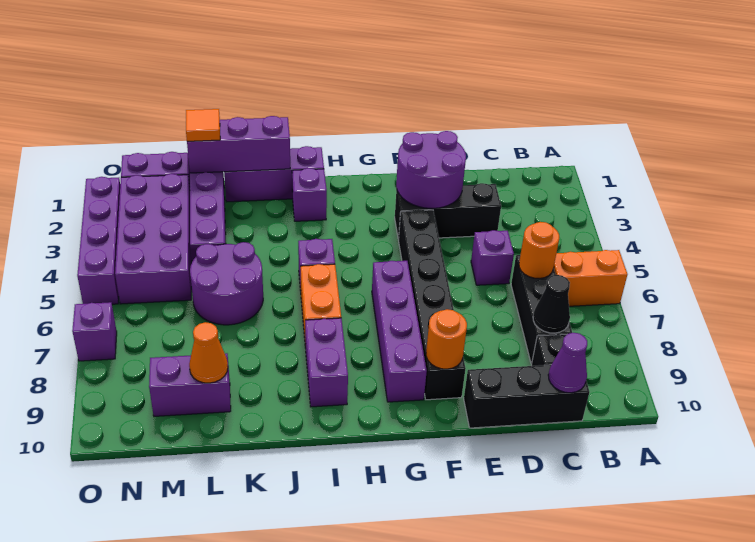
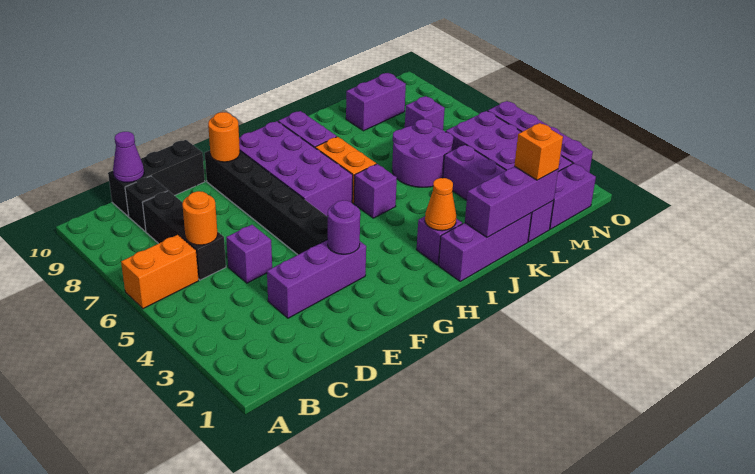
black 1x1 cone [533,275,570,333] -> none
black 1x3 brick [395,183,501,240] -> purple 1x3 brick [267,240,366,318]
purple 2x2 round brick [396,131,466,208] -> purple 1x1 round brick [327,200,360,254]
purple 1x4 brick [372,261,427,402] -> purple 2x4 brick [239,121,353,216]
orange 1x1 tile [186,109,220,141] -> orange 1x1 brick [514,123,563,180]
orange 1x1 cone [189,322,228,383] -> orange 1x1 cone moved to [425,178,456,231]
purple 1x1 brick [72,302,117,361] -> purple 1x1 brick moved to [405,96,445,130]

